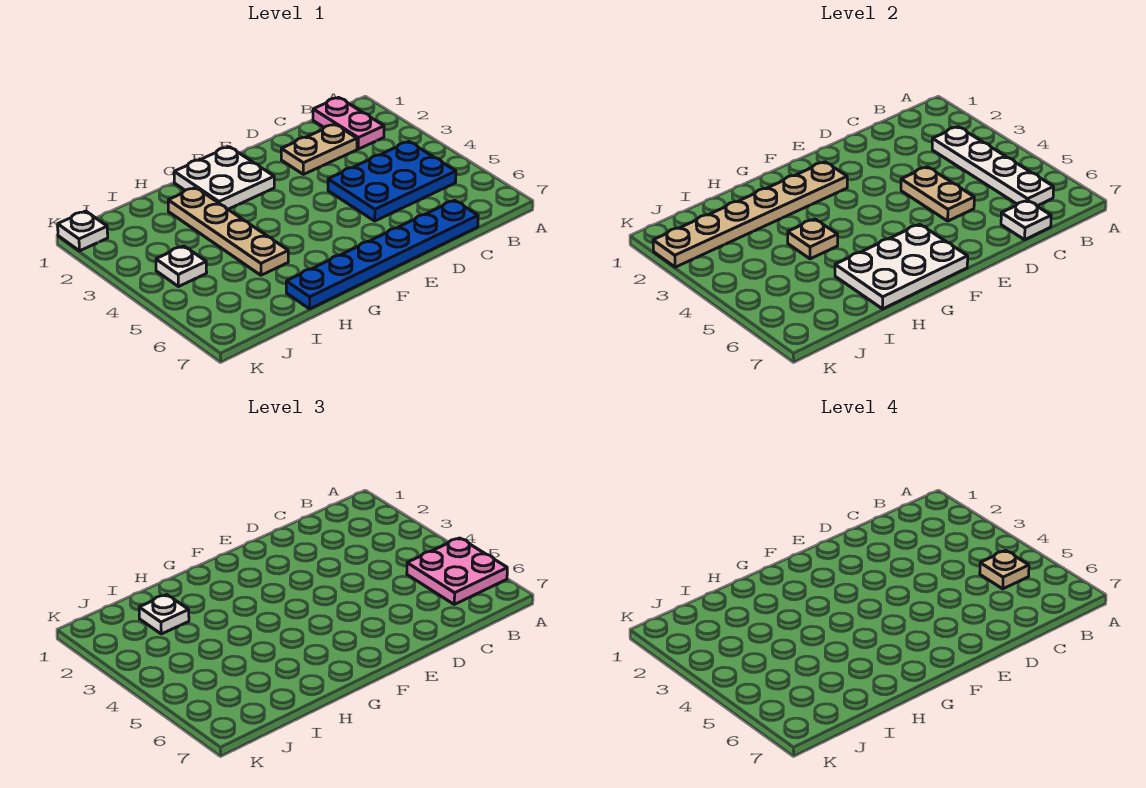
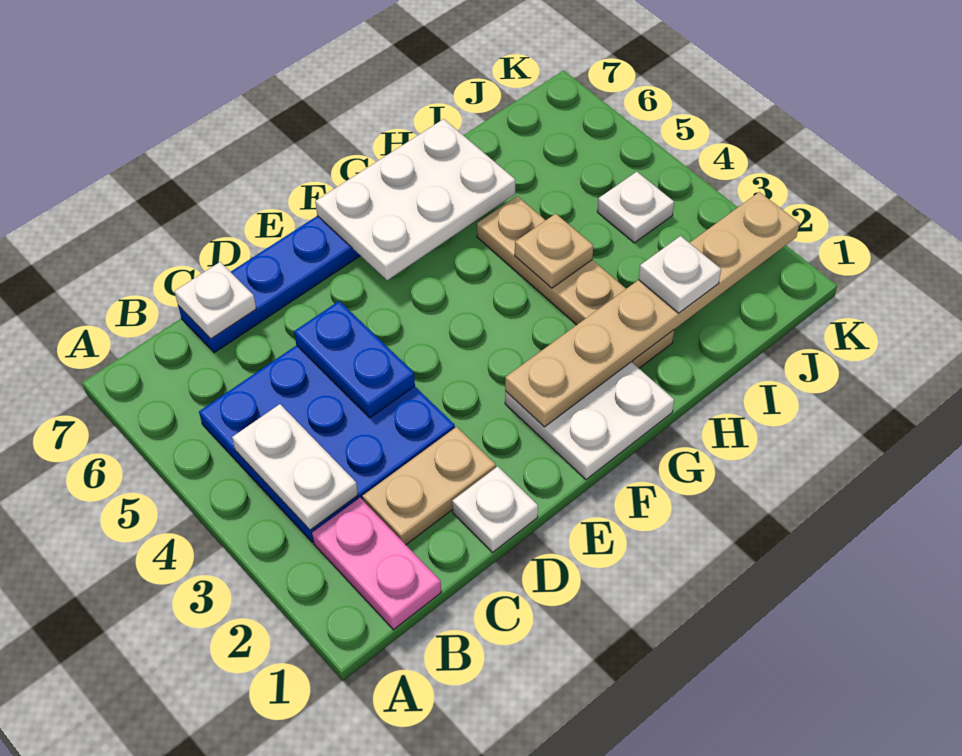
pink 2x2 plate [407,538,507,604] -> none
white 1x4 plate [932,127,1054,206] -> white 1x2 plate [232,404,358,530]
blue 2x3 plate [328,142,456,221] -> blue 3x3 plate [199,345,455,543]
tan 1x1 plate [980,551,1029,589] -> none
tan 1x2 plate [901,167,974,221] -> blue 1x2 plate [294,301,415,418]
white 1x1 plate [58,211,108,251] -> white 1x1 plate moved to [452,466,538,552]

